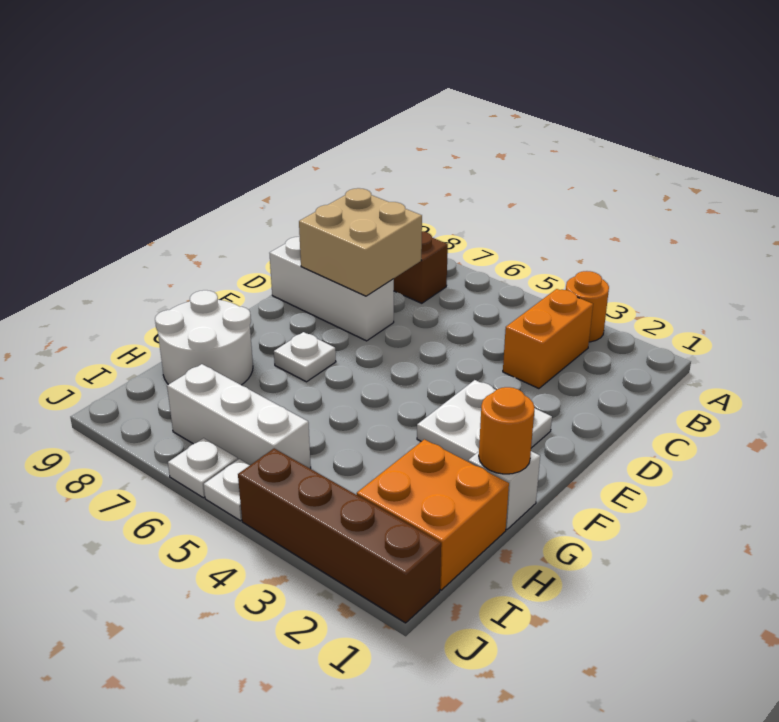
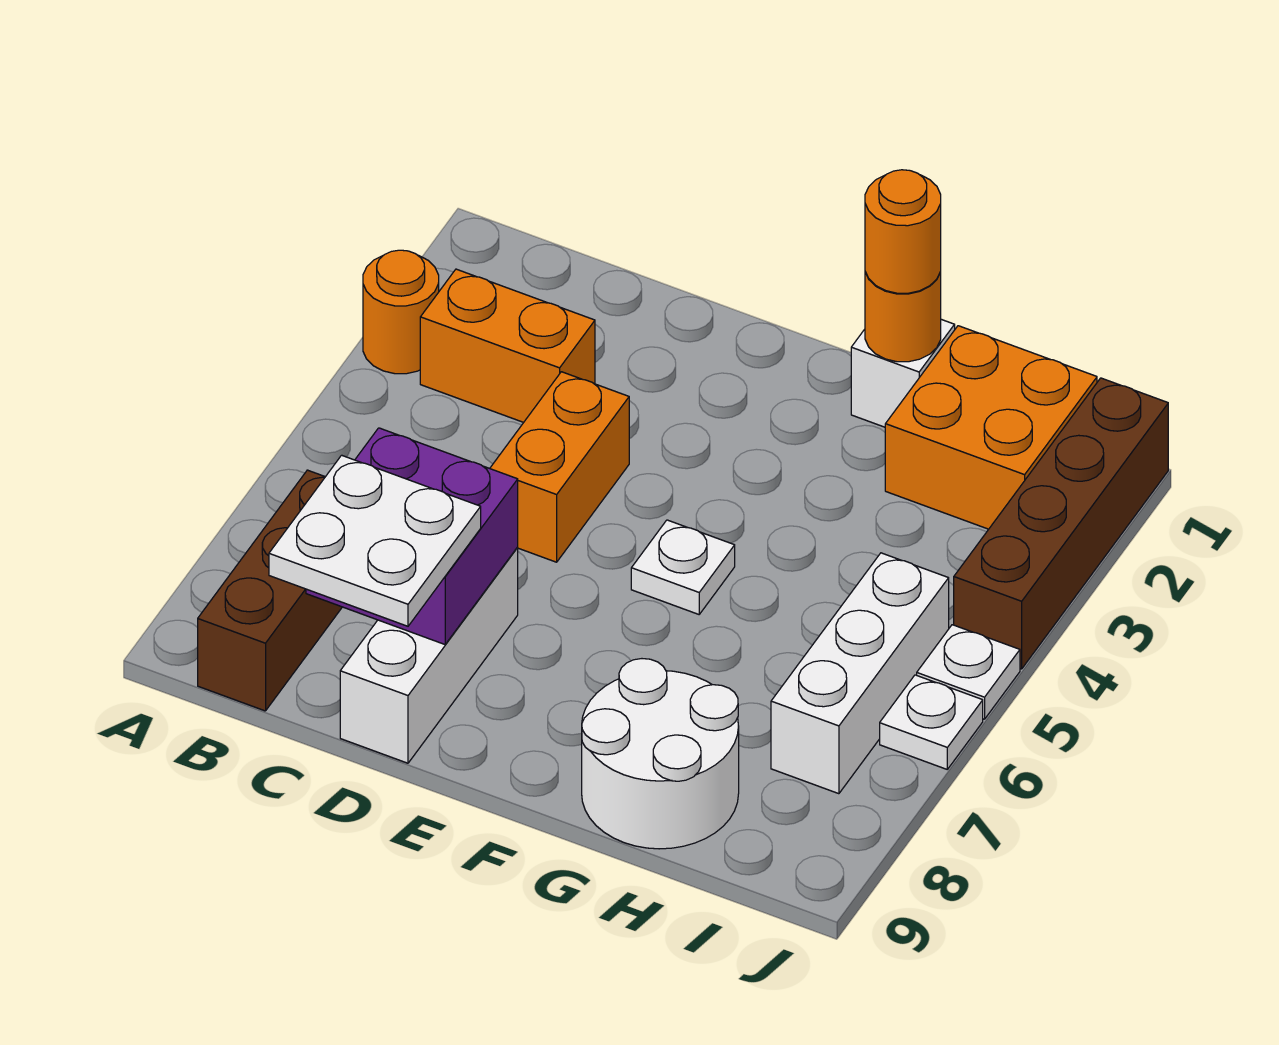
tan 2x2 brick [299,188,422,296] -> purple 2x2 brick [306,428,518,644]
none -> orange 1x2 brick [490,372,629,562]
white 2x2 plate [417,380,552,462] -> white 2x2 plate moved to [269,455,481,626]
white 1x1 plate [274,332,336,382] -> white 1x1 plate moved to [631,520,735,614]
none -> orange 1x1 round brick [865,170,941,293]

